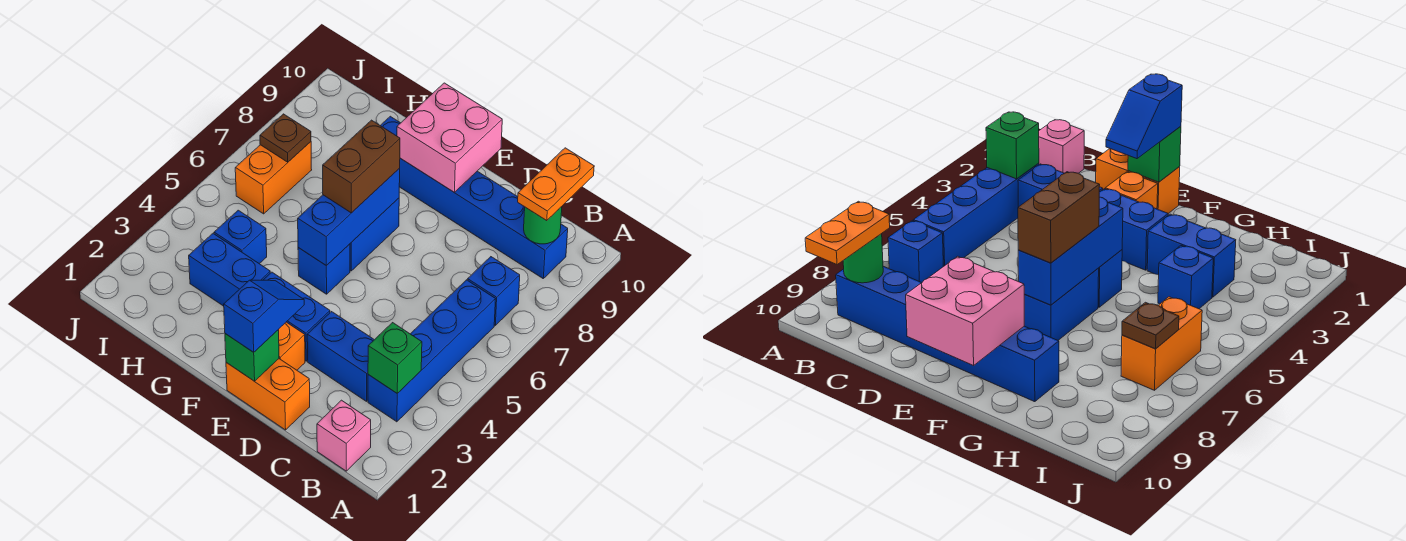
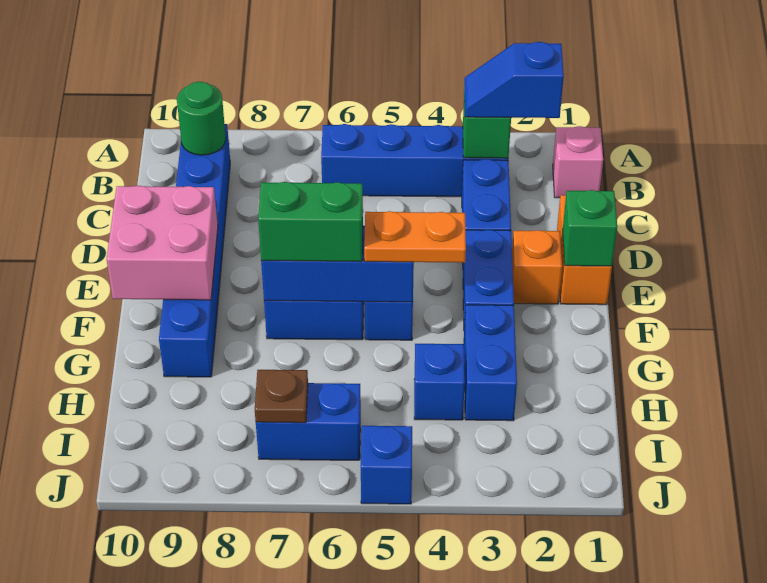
blue 1x1 brick [468,257,520,325] -> blue 1x1 brick moved to [361,426,412,504]
orange 1x2 plate [518,148,594,220] -> orange 1x2 plate moved to [364,211,466,263]
blue 1x2 slope [224,280,304,352] -> blue 1x2 slope moved to [465,42,564,118]
brown 1x2 brick [323,120,400,213] -> green 1x2 brick [258,182,363,262]
orange 1x2 brick [235,142,312,214] -> blue 1x2 brick [256,383,361,460]

